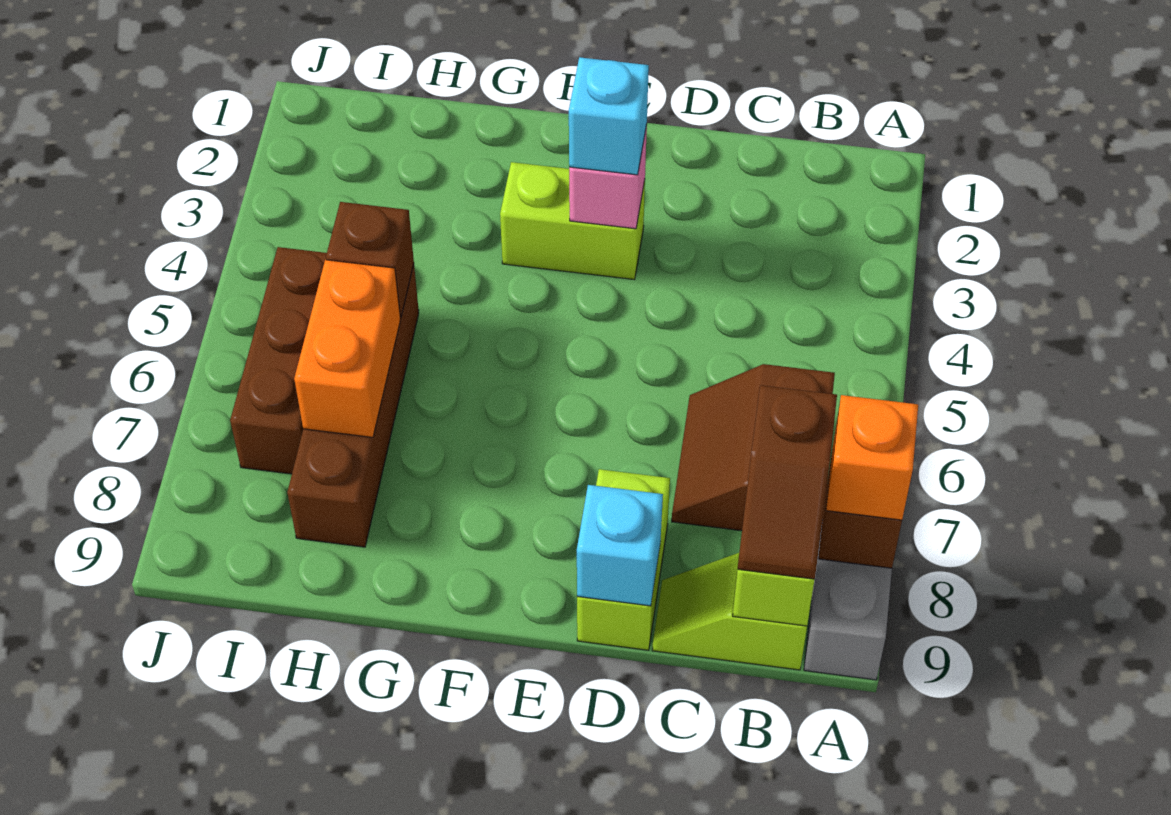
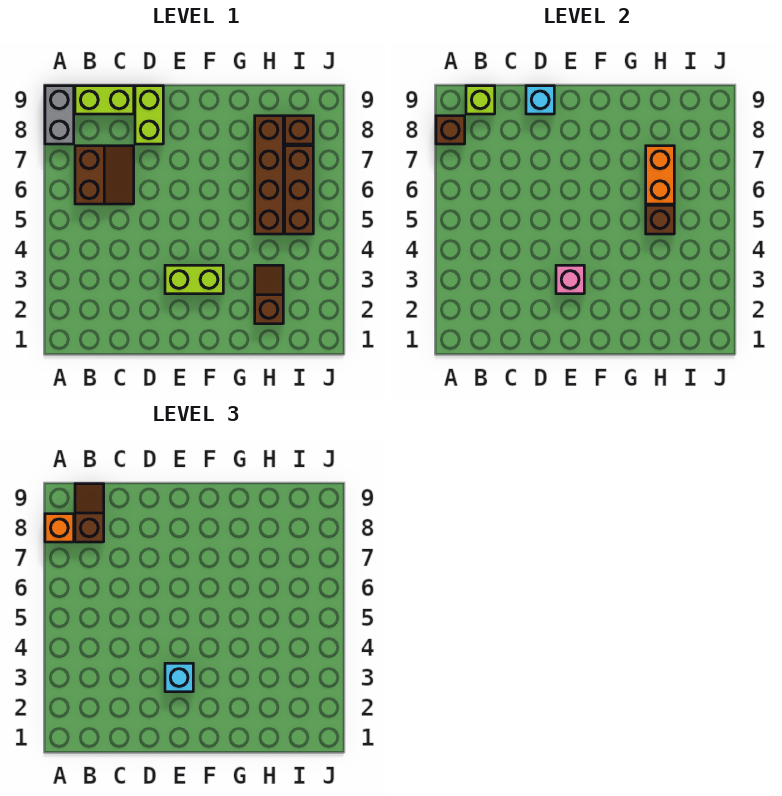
lime 1x2 slope [652,553,807,670] -> lime 1x2 brick [75,86,134,114]
none -> brown 1x2 slope [255,265,283,324]
none -> brown 1x1 brick [285,116,313,144]

